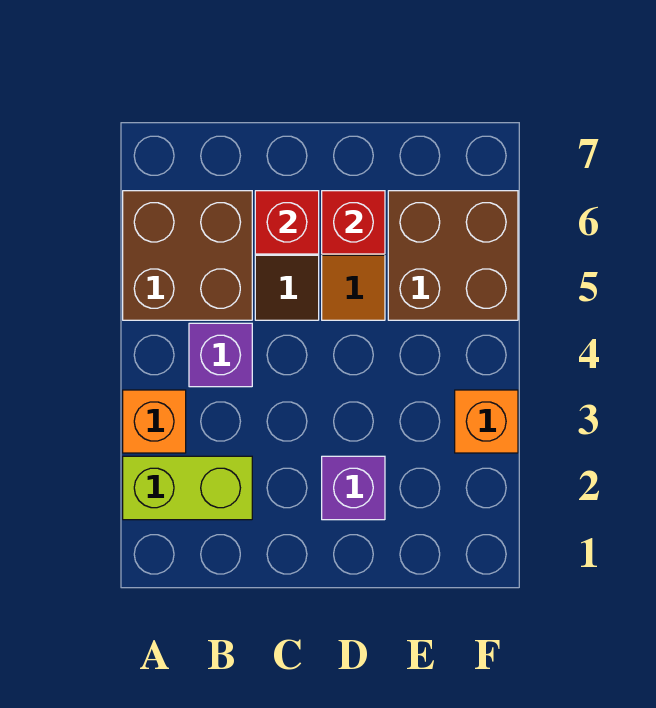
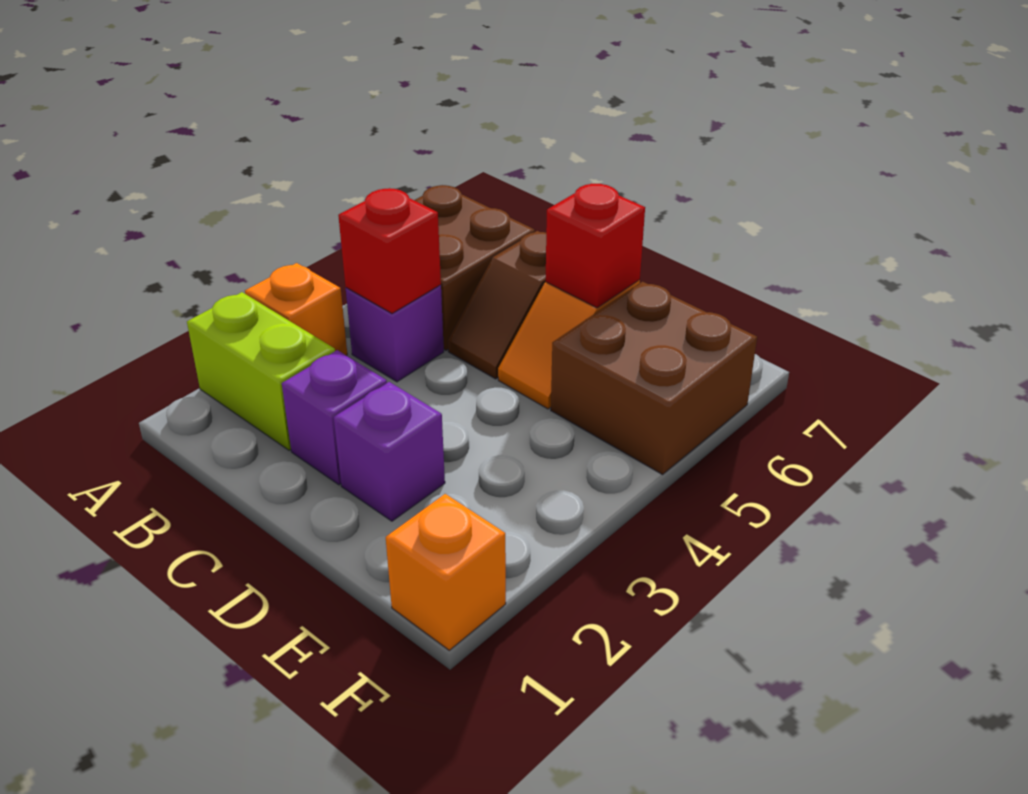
none -> purple 1x1 brick [282,350,387,485]
red 1x1 brick [255,191,319,254] -> red 1x1 brick moved to [338,188,441,313]
orange 1x1 brick [455,390,518,453] -> orange 1x1 brick moved to [386,494,506,650]

